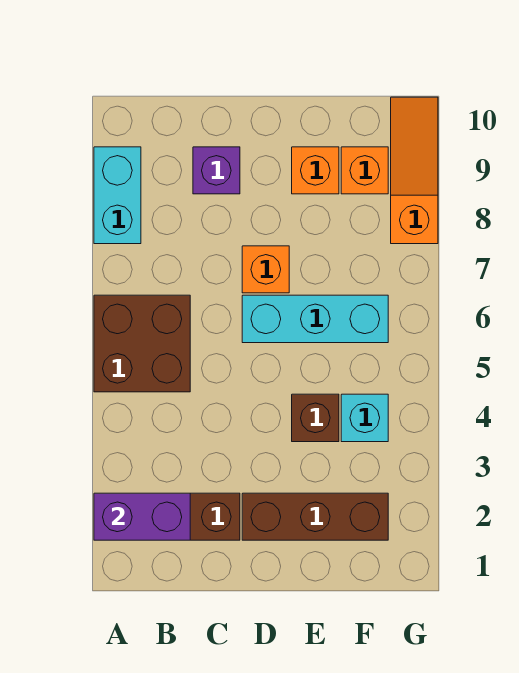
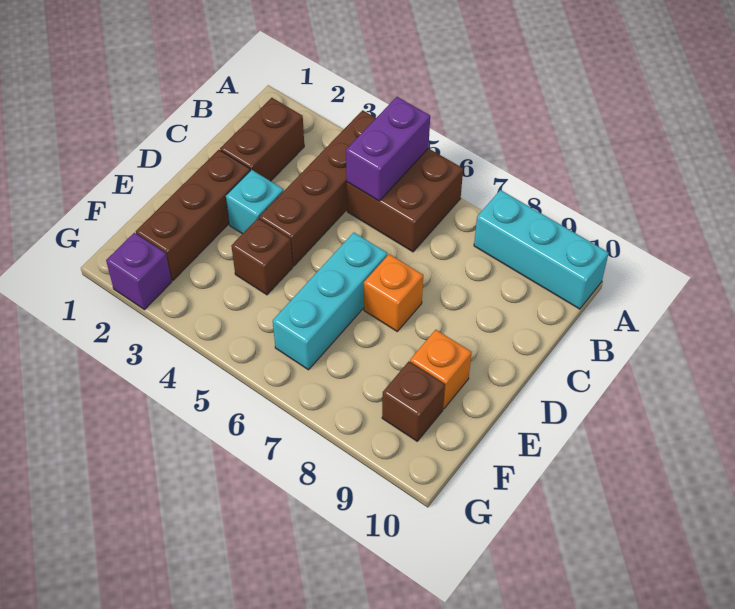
purple 1x2 brick [94,493,190,540] -> purple 1x2 brick moved to [346,97,430,201]
none -> brown 1x4 brick [259,110,376,266]
cyan 1x2 brick [94,147,141,244] -> cyan 1x3 brick [474,190,609,309]
purple 1x1 brick [193,147,240,194] -> purple 1x1 brick moved to [106,233,172,310]
cyan 1x1 brick [341,394,388,442] -> cyan 1x1 brick moved to [226,170,284,234]
orange 1x1 brick [341,147,388,194] -> brown 1x1 brick [382,361,445,441]
orange 1x3 slope [391,97,438,244] -> none

